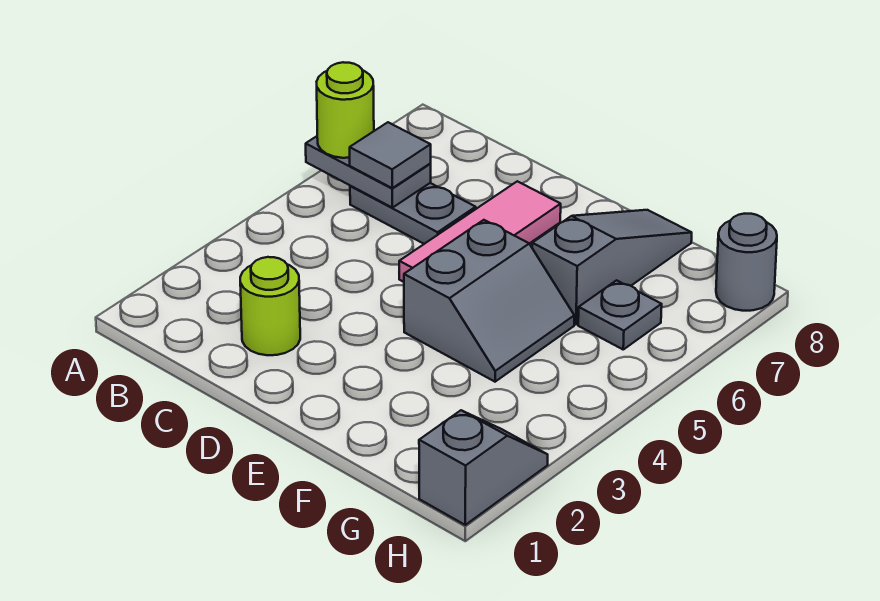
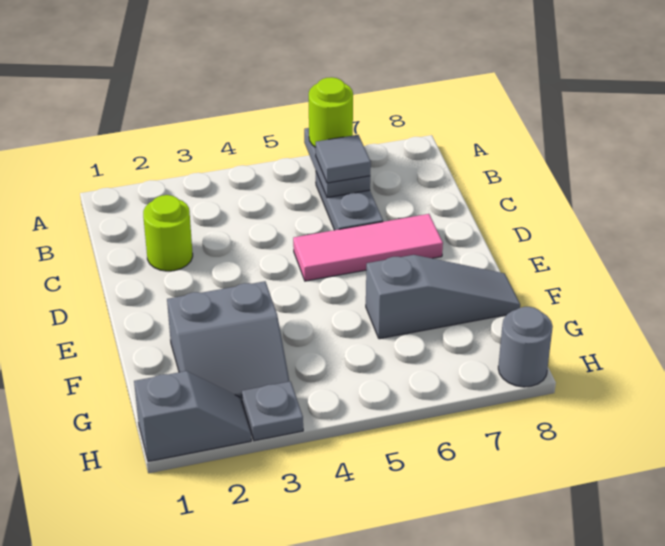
grey 2x2 slope [404,220,574,382] -> grey 2x2 slope moved to [167,281,289,403]
grey 1x1 plate [578,280,662,349] -> grey 1x1 plate moved to [242,381,303,441]

